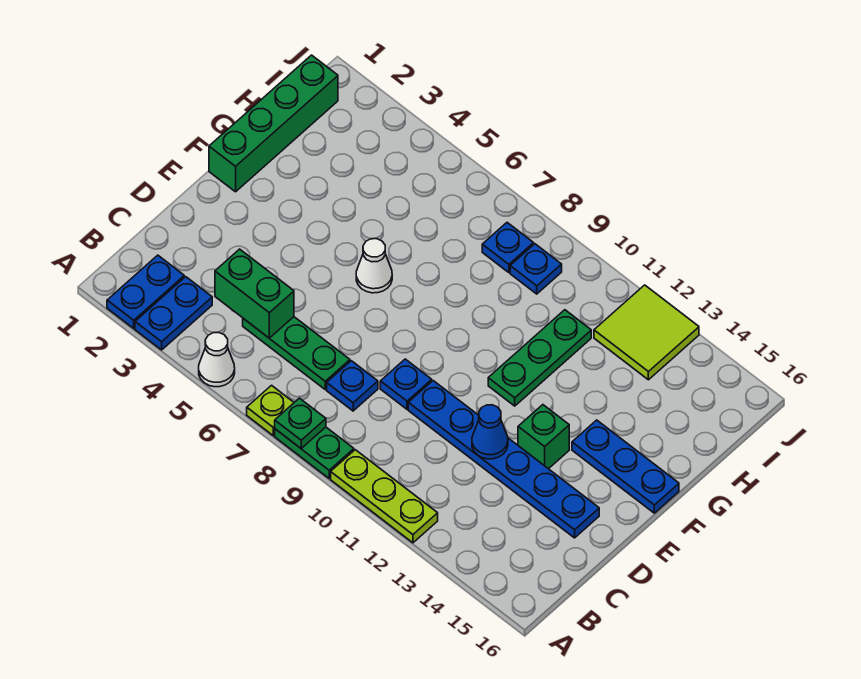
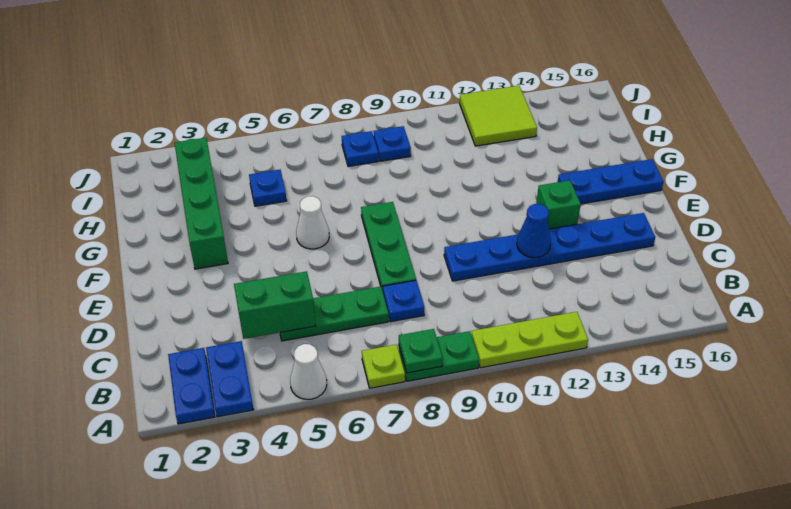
blue 1x1 plate [380,359,432,409] -> blue 1x1 plate moved to [249,170,287,206]
green 1x4 brick [209,55,338,192] -> green 1x4 brick moved to [175,138,228,269]
green 1x3 plate [488,310,591,406] -> green 1x3 plate moved to [361,202,416,291]

